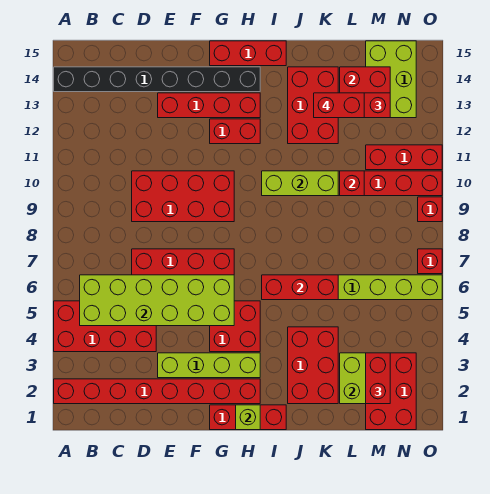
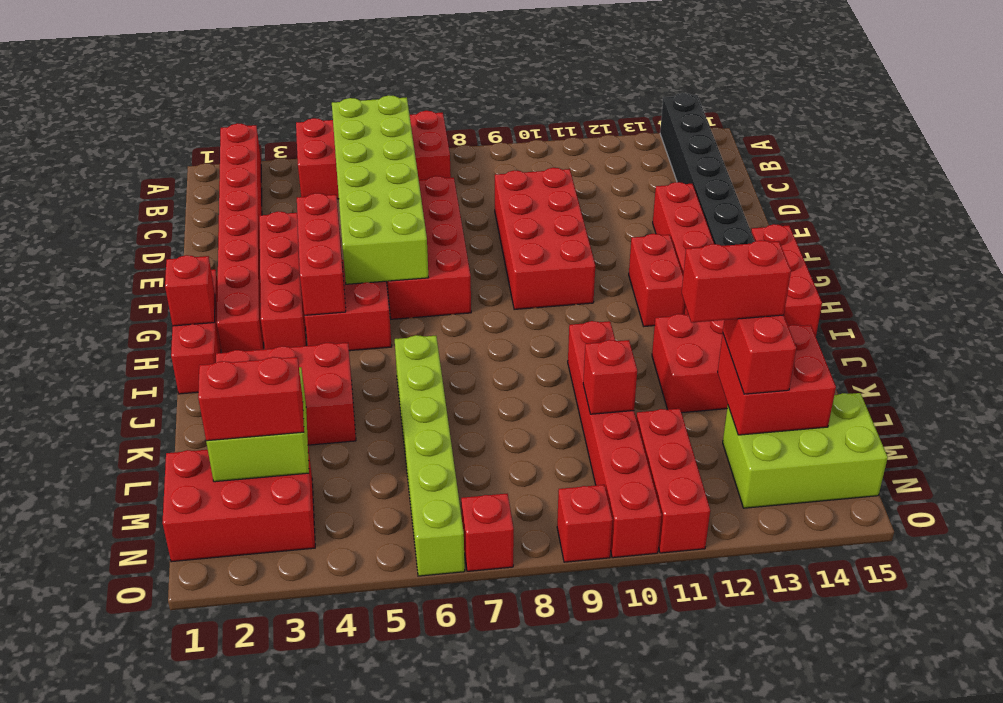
red 2x4 brick [54,301,156,352] -> red 2x4 brick turned to [296,111,451,199]
lime 1x4 brick [158,353,260,378] -> red 1x4 brick [259,211,306,349]
lime 1x1 brick [236,405,260,430] -> red 1x1 brick [165,255,215,326]
red 1x3 brick [262,275,338,300] -> red 1x3 brick moved to [297,193,346,315]
lime 1x3 brick [262,171,338,196] -> none
red 1x2 brick [314,93,364,118] -> red 1x2 brick turned to [682,240,791,323]

